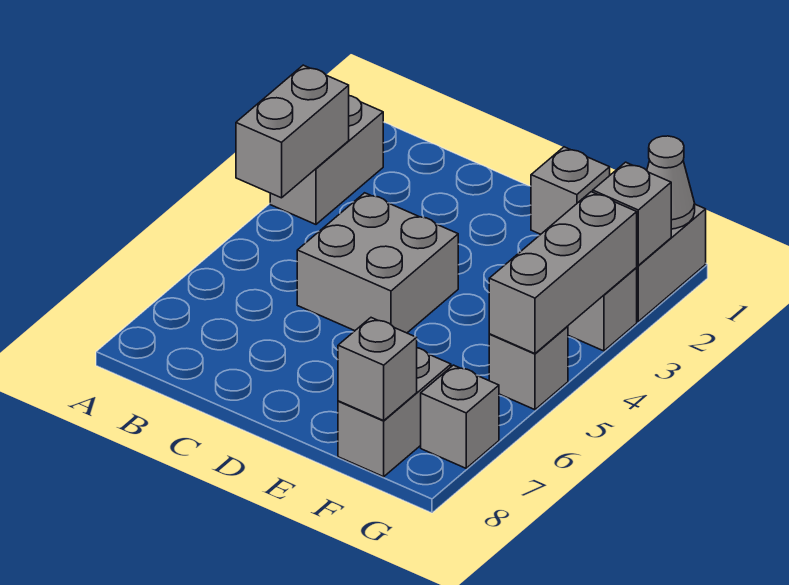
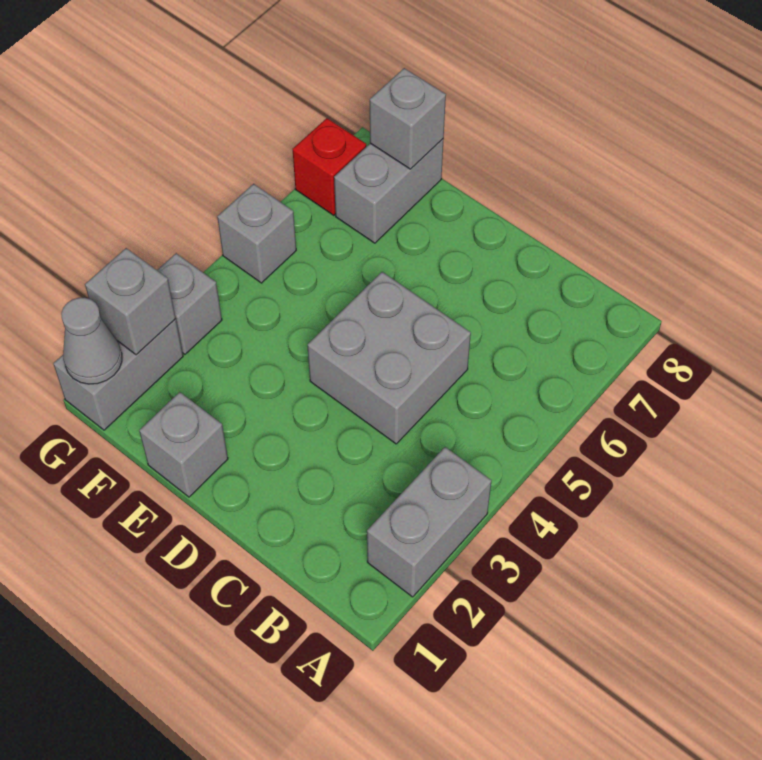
grey 1x2 brick [236,65,349,198] -> none
grey 1x3 brick [489,192,637,354] -> none
grey 1x1 brick [421,365,499,468] -> red 1x1 brick [293,118,366,215]

